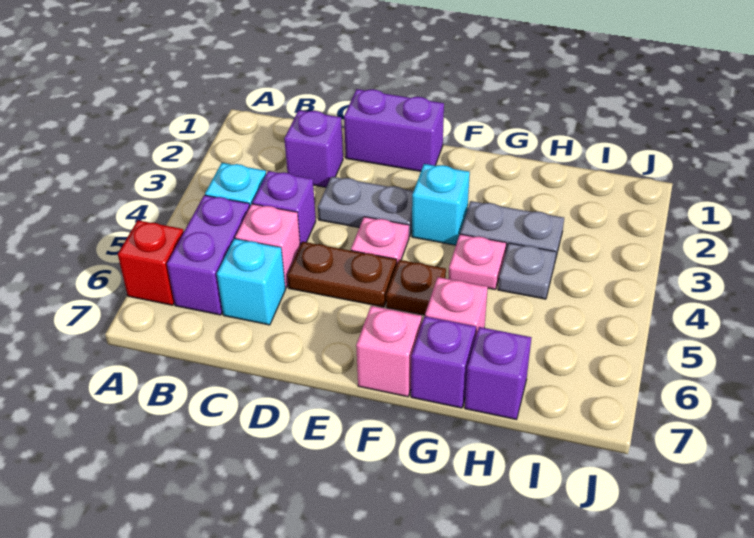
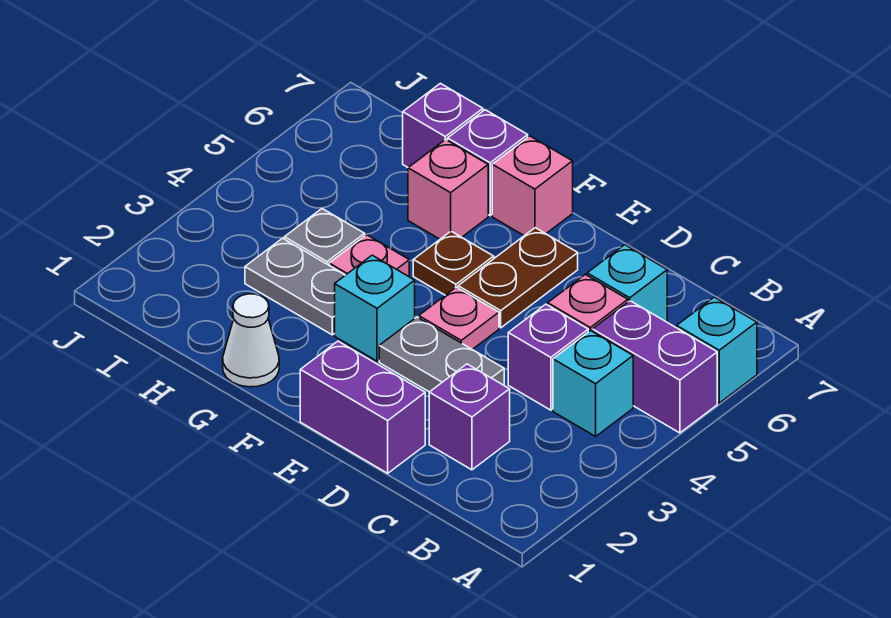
red 1x1 brick [118,220,184,305] -> cyan 1x1 brick [677,297,757,403]
purple 1x2 brick [167,195,250,315] -> purple 1x2 brick turned to [592,301,717,433]
brown 1x2 plate [287,242,397,307] -> brown 1x2 plate turned to [458,228,578,328]
none -> white 1x1 cone [223,294,279,387]

